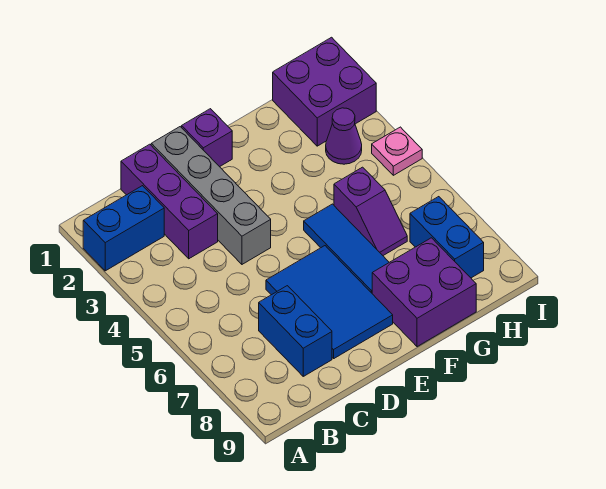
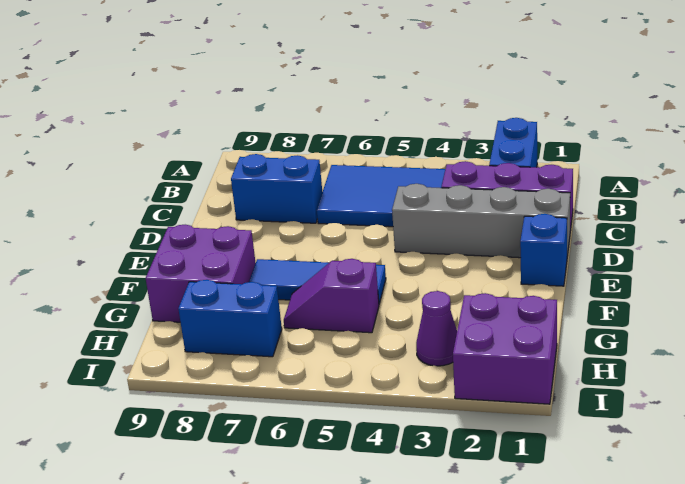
blue 2x3 tile [266,246,393,358] -> blue 2x3 tile moved to [317,165,445,227]
purple 1x1 brick [182,109,232,167] -> blue 1x1 brick [520,214,567,286]
pink 1x1 plate [372,127,422,175] -> none

